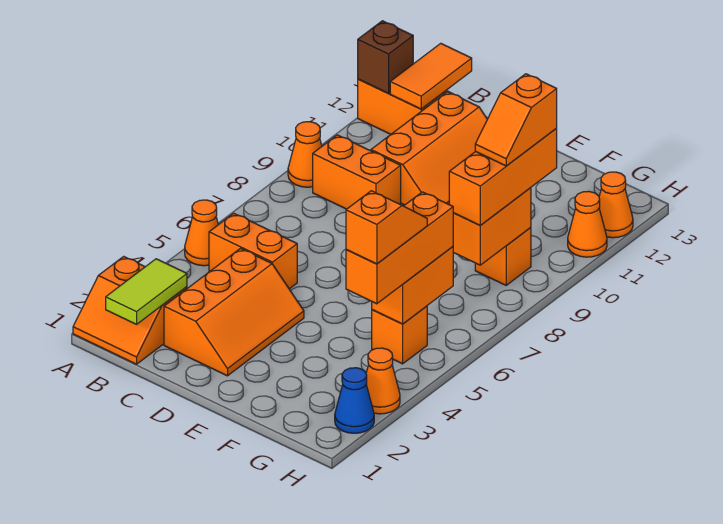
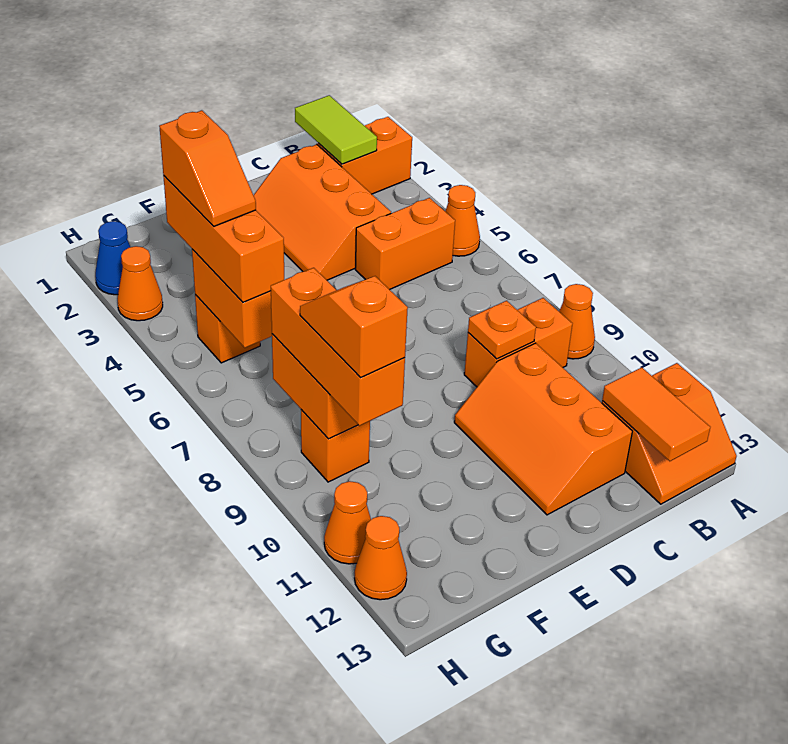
brown 1x1 brick [358,21,413,93] -> none
none -> orange 1x1 plate [468,301,536,359]

